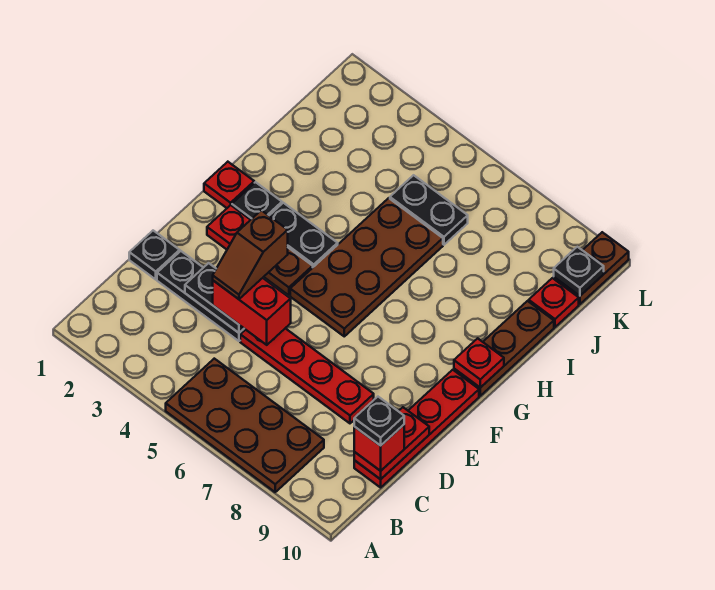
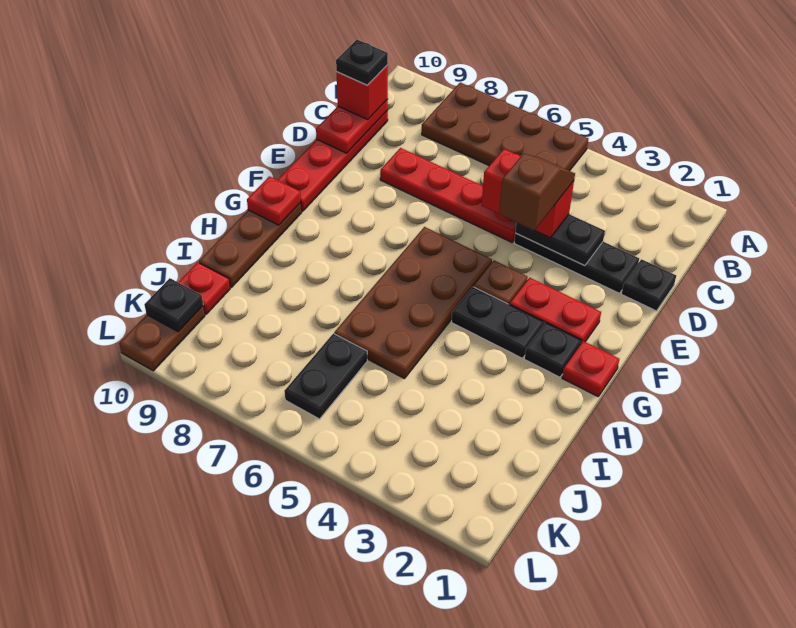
black 1x2 plate [390,175,468,245] -> black 1x2 plate turned to [285,334,367,419]

